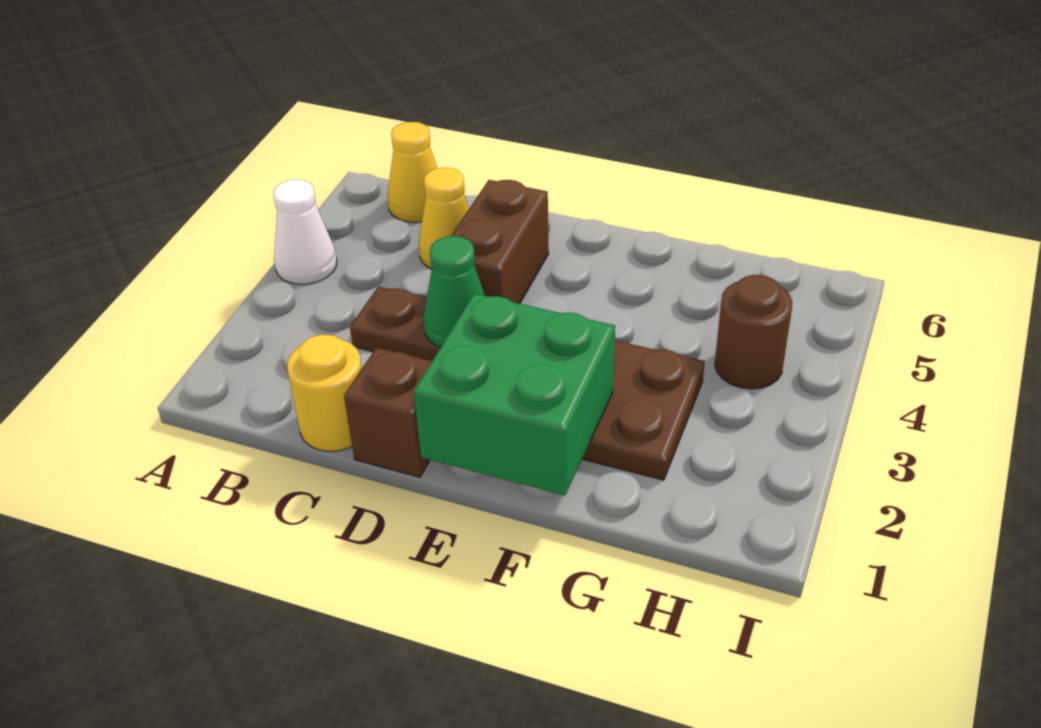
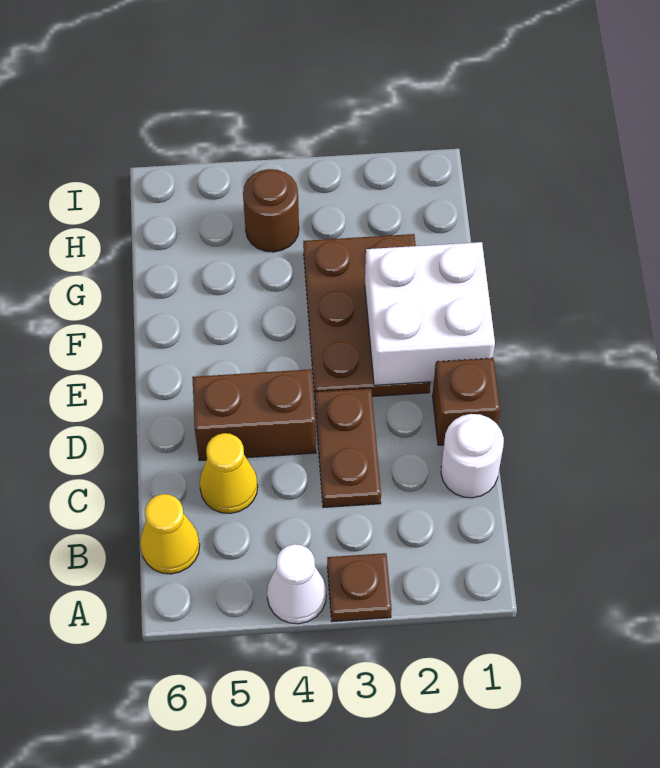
none -> brown 1x1 plate [327,553,392,622]
yellow 1x1 round brick [287,335,362,452] -> white 1x1 round brick [441,414,504,498]
green 1x1 cone [424,236,485,347] -> none
green 2x2 brick [414,294,615,496] -> white 2x2 brick [365,242,495,385]

